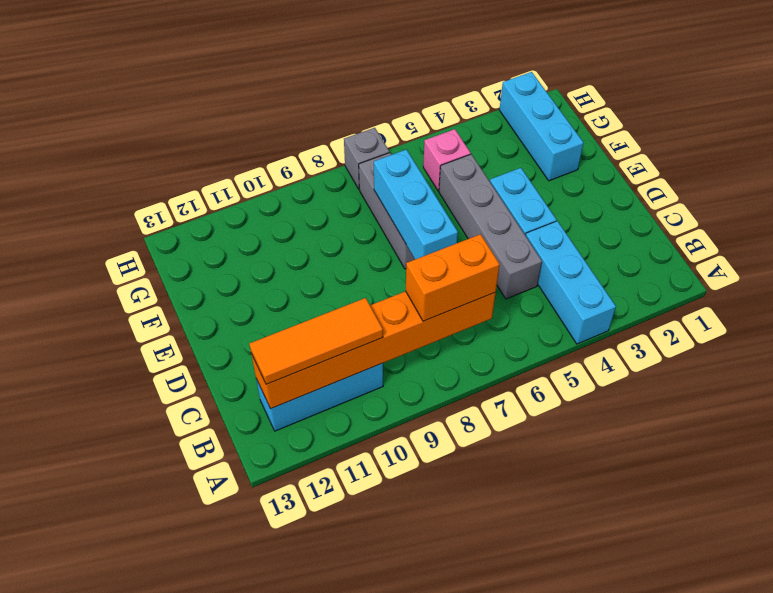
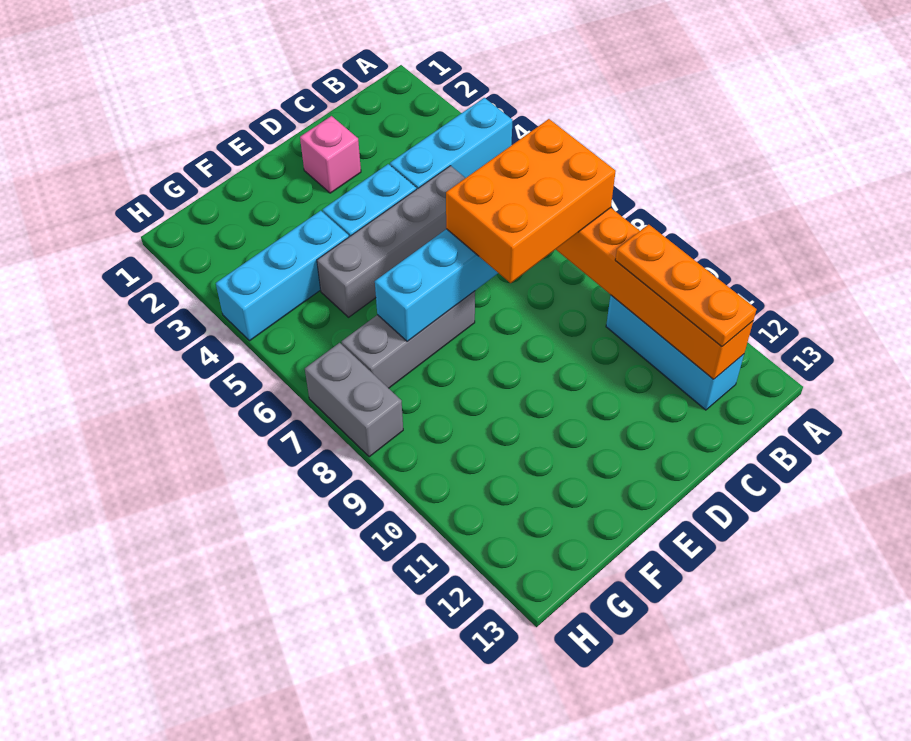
orange 1x2 brick [406,234,500,321] -> orange 2x3 brick [446,119,616,283]
orange 1x3 tile [250,298,383,384] -> orange 1x3 plate [615,224,756,346]
cyan 1x3 brick [499,72,583,181] -> cyan 1x3 brick moved to [216,211,349,341]
pink 1x1 brick [423,129,471,191] -> pink 1x1 brick moved to [300,116,361,193]
grey 1x1 brick [344,128,389,189] -> grey 1x2 brick [305,343,403,457]

